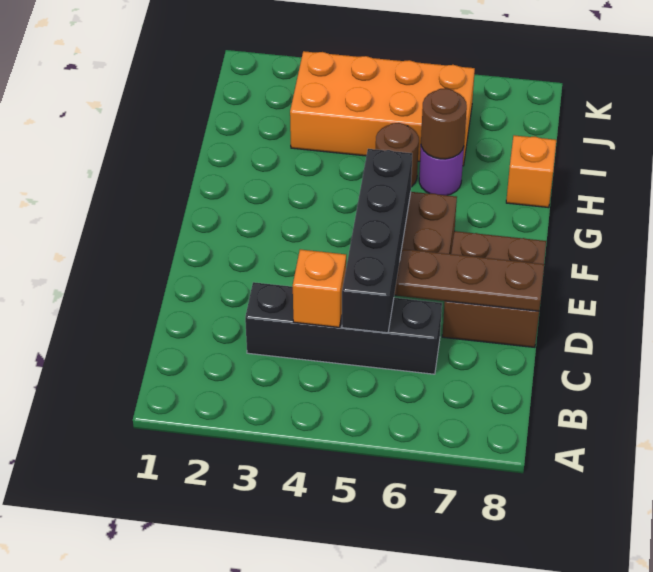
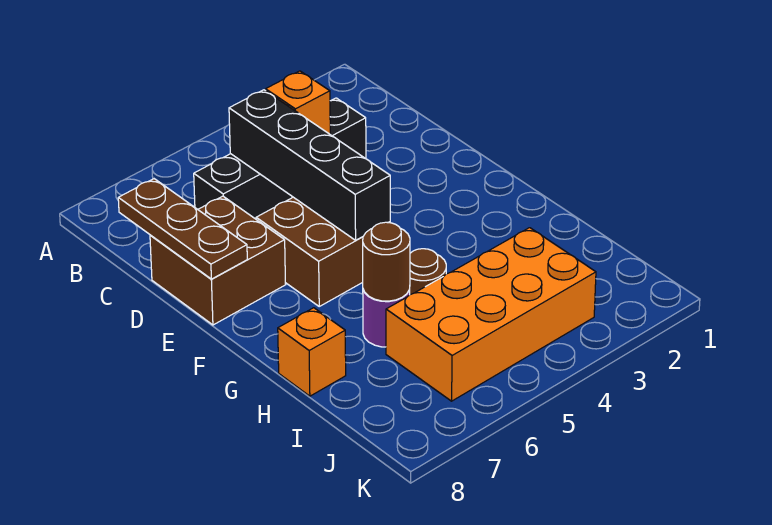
brown 1x3 plate [397,249,544,311] -> brown 1x3 plate turned to [118,179,247,279]

